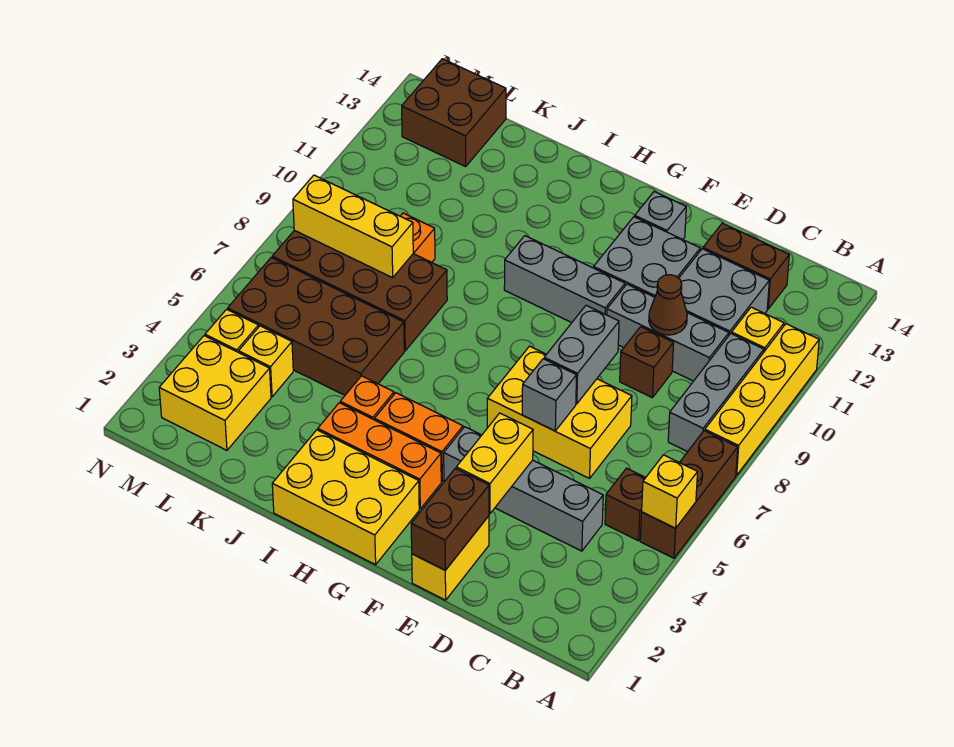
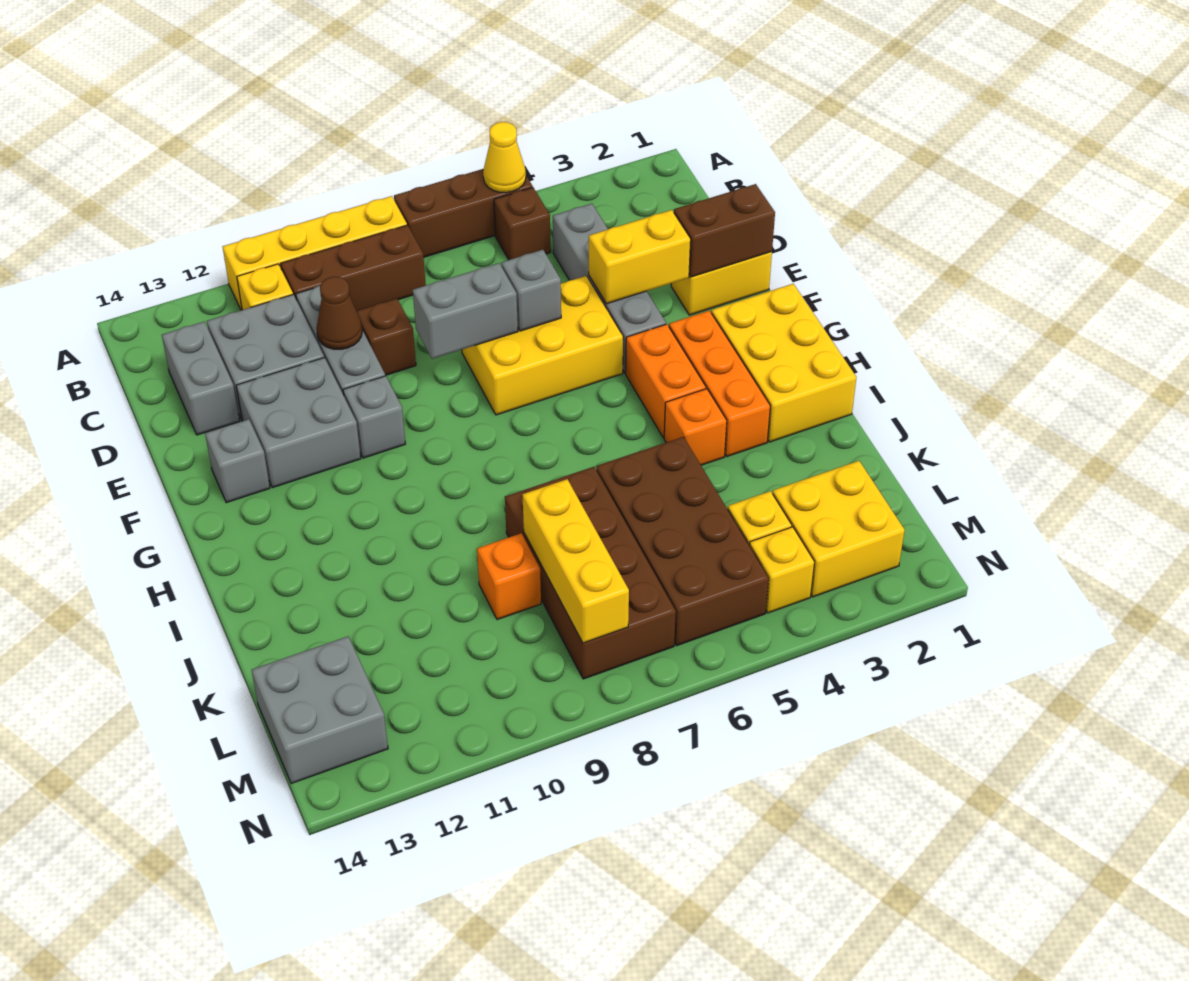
yellow 1x1 brick [642,455,698,528] -> yellow 1x1 cone [483,122,526,193]
grey 1x3 brick [668,334,764,452] -> brown 1x3 brick [281,225,426,311]
brown 1x2 brick [703,223,789,309] -> grey 1x2 brick [162,322,239,435]
yellow 2x3 brick [487,346,632,478] -> yellow 2x3 brick turned to [462,276,623,415]
grey 1x3 brick [504,236,625,323] -> grey 1x1 brick [343,376,405,458]
brown 2x2 brick [402,59,506,167] -> grey 2x2 brick [252,636,388,784]

